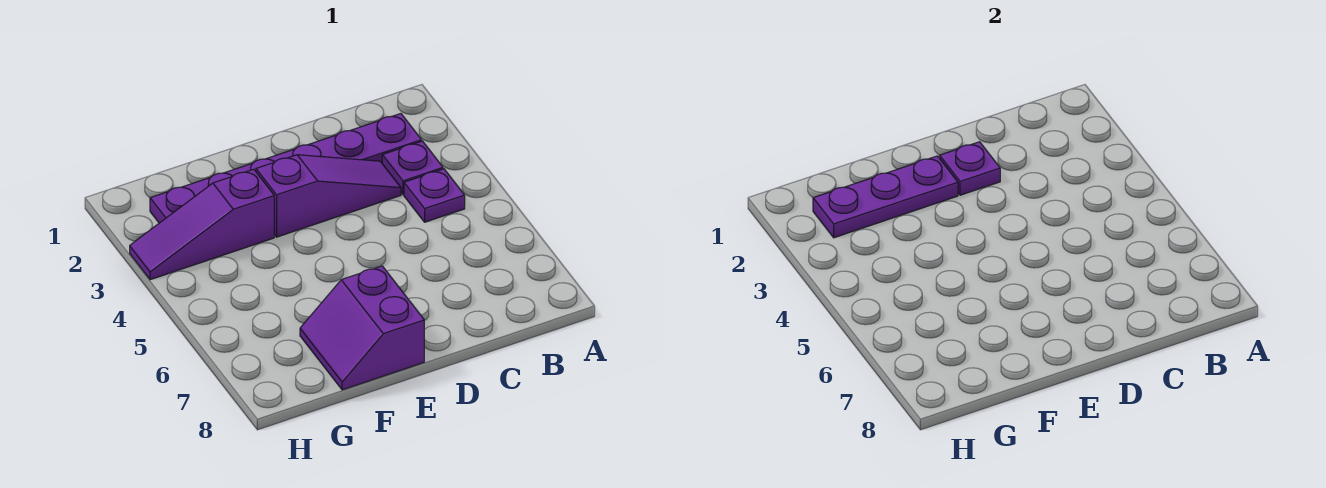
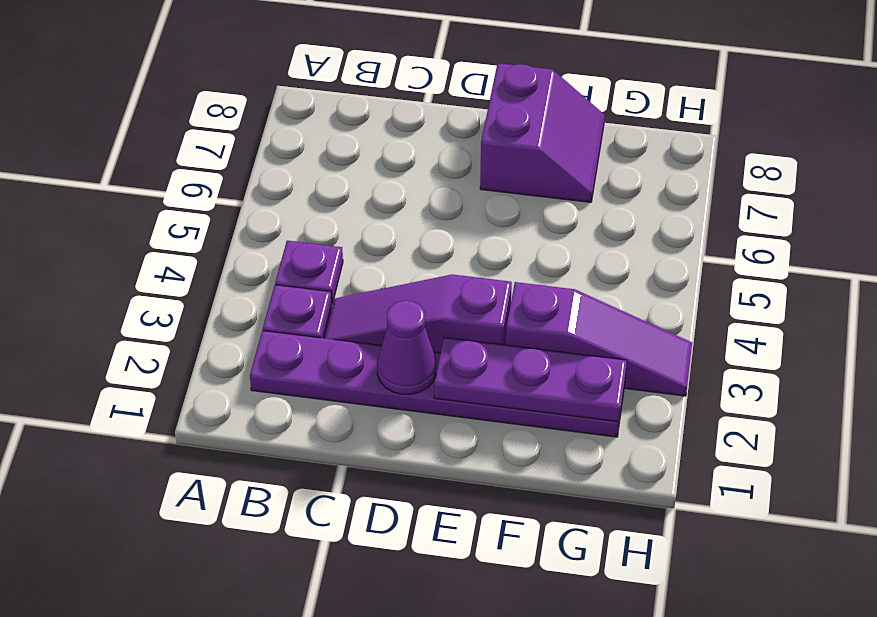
purple 1x1 plate [940,142,1000,195] -> purple 1x1 cone [377,301,436,394]

